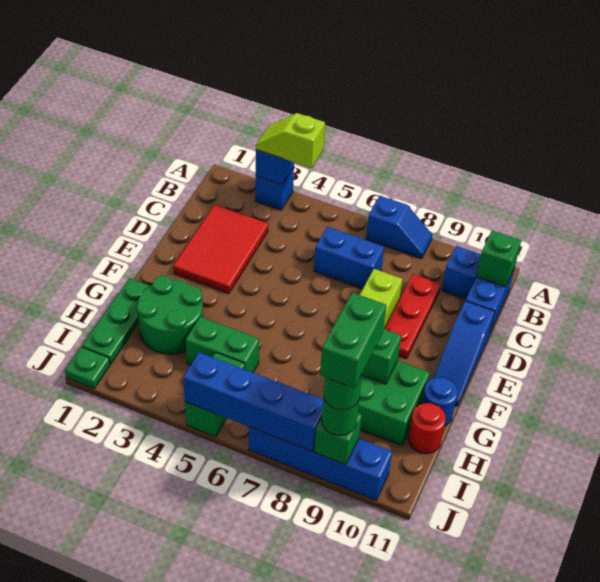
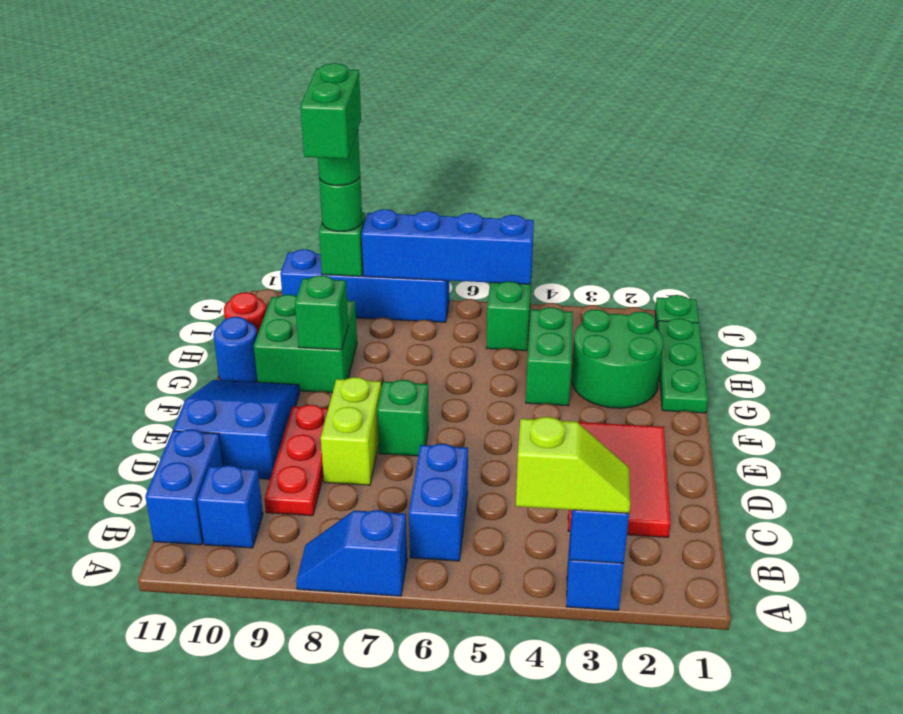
green 1x1 brick [476,231,521,287] -> green 1x1 brick moved to [377,380,429,456]
blue 1x2 brick [314,227,384,289] -> blue 1x2 brick turned to [409,444,468,561]
blue 1x3 slope [433,301,495,406] -> blue 2x3 slope [173,380,300,479]
green 1x2 brick [186,317,259,372] -> green 1x2 brick turned to [526,307,573,406]

